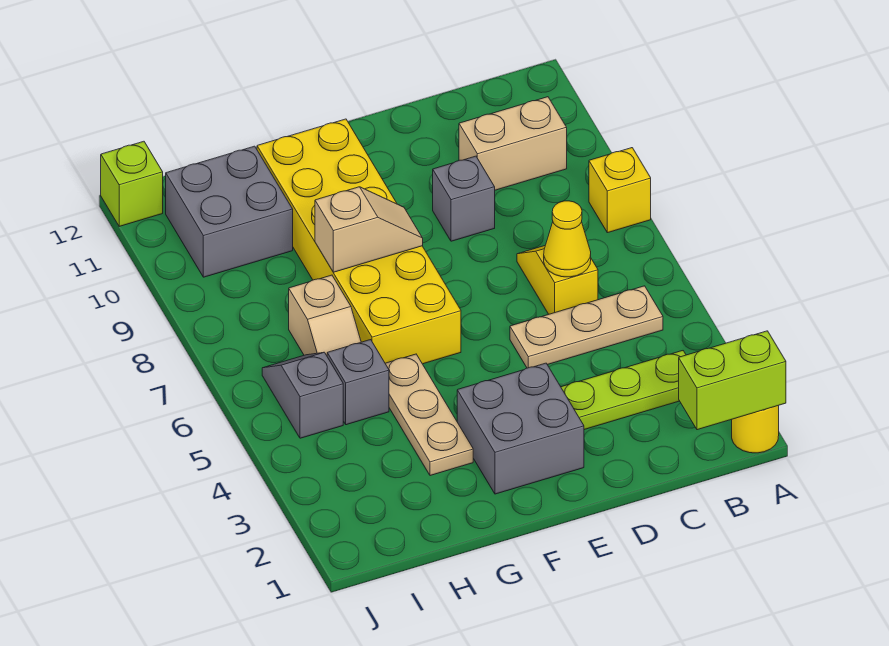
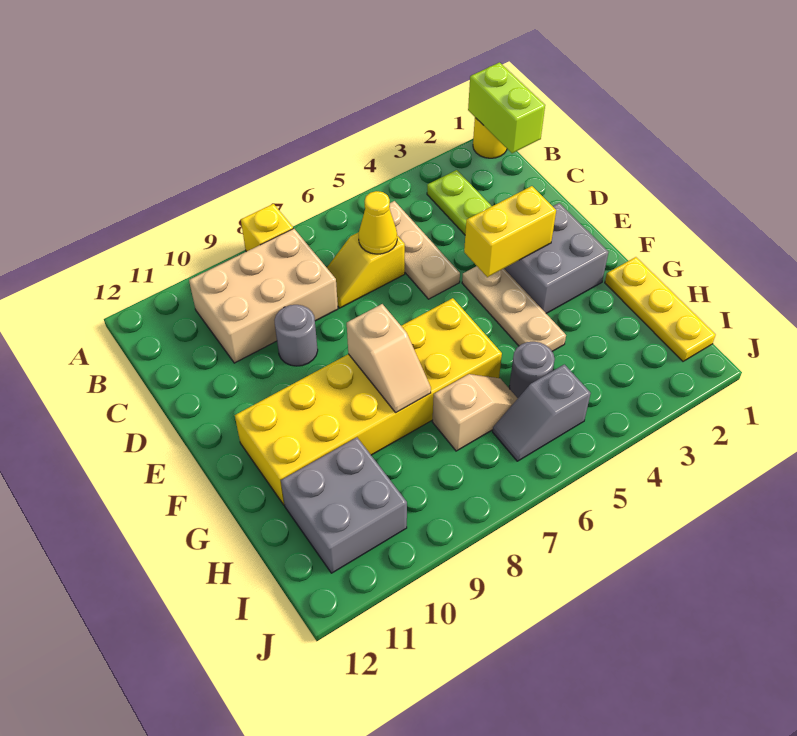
tan 1x2 brick [459,97,567,190] -> tan 2x3 brick [189,229,338,363]
grey 1x1 brick [433,156,495,241] -> grey 1x1 round brick [274,305,318,366]
none -> yellow 1x2 brick [464,186,556,277]
tan 1x2 slope [315,187,423,272] -> tan 1x2 slope turned to [347,304,431,412]
none -> yellow 1x3 plate [605,257,716,361]
tan 1x3 plate [385,354,473,476] -> tan 1x3 plate turned to [462,266,566,351]
grey 1x1 brick [327,340,389,425] -> grey 1x1 round brick [509,342,555,398]
lime 1x1 brick [101,141,163,226] -> none

